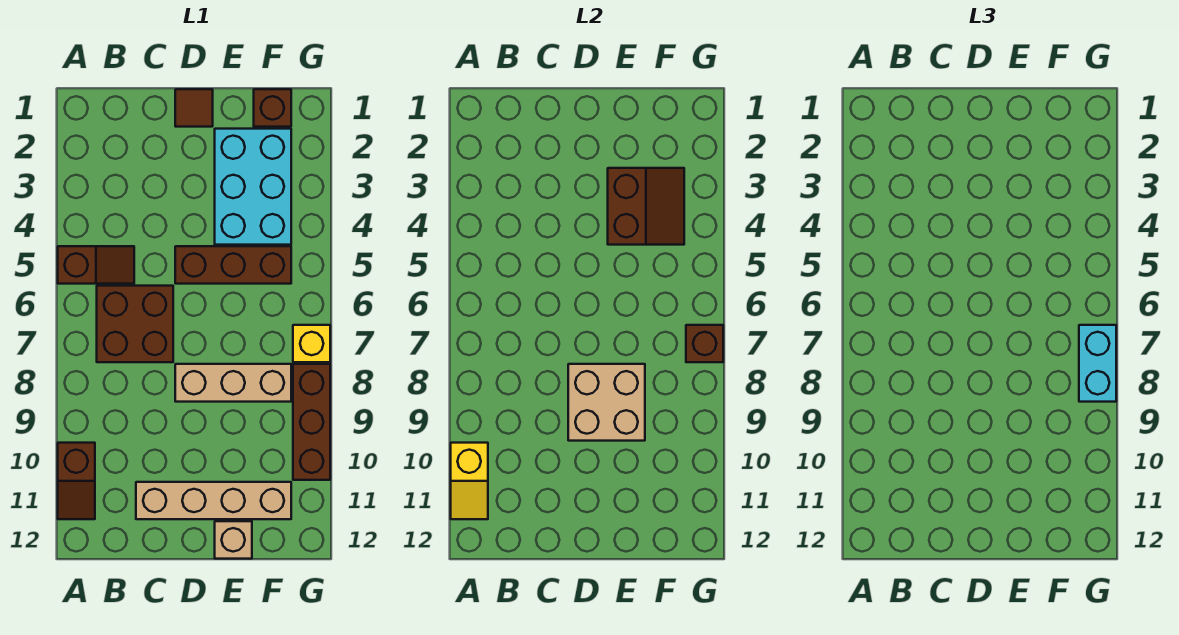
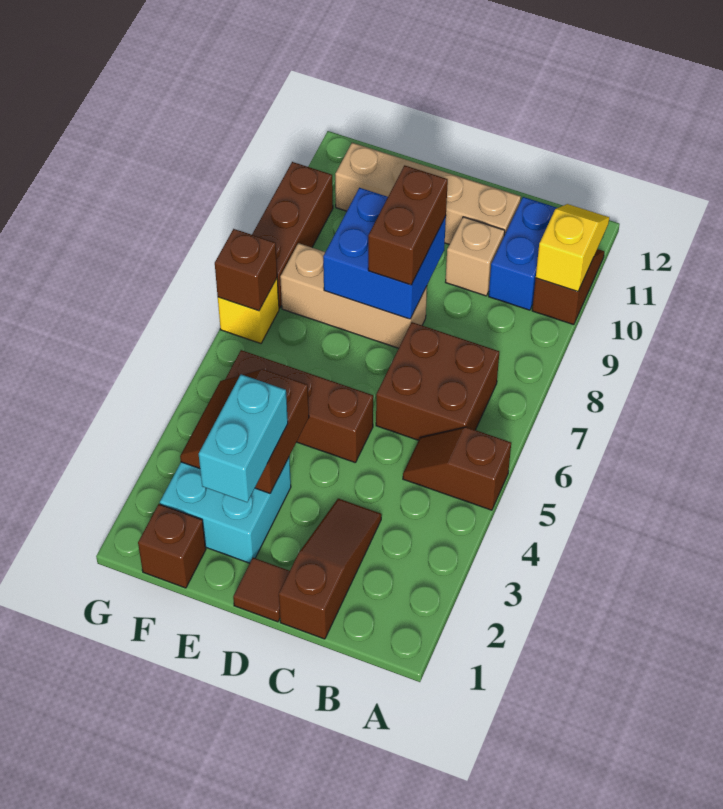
none -> blue 1x2 brick [489,197,557,310]
none -> brown 1x3 slope [279,499,382,639]
tan 2x2 brick [568,364,645,441] -> blue 2x2 brick [323,188,446,319]
none -> brown 1x2 brick [368,165,448,285]
cyan 2x3 brick [215,129,291,245] -> cyan 2x2 brick [160,458,291,563]
tan 1x1 brick [215,521,252,559] -> tan 1x1 brick moved to [446,217,505,296]
cyan 1x2 brick [1079,325,1116,402] -> cyan 1x2 brick moved to [199,374,288,502]

